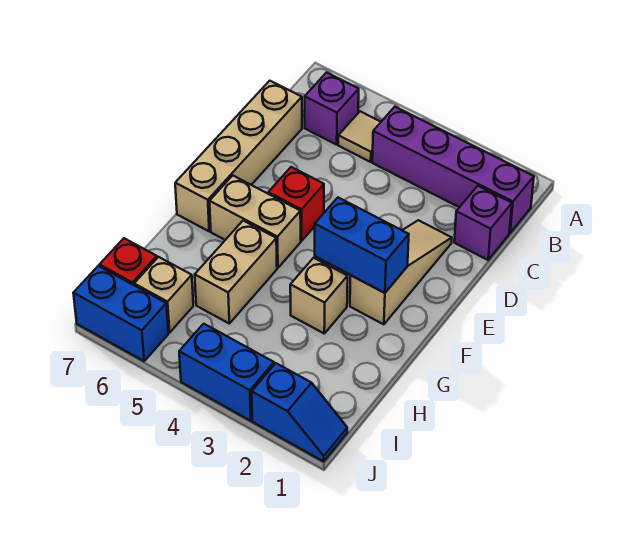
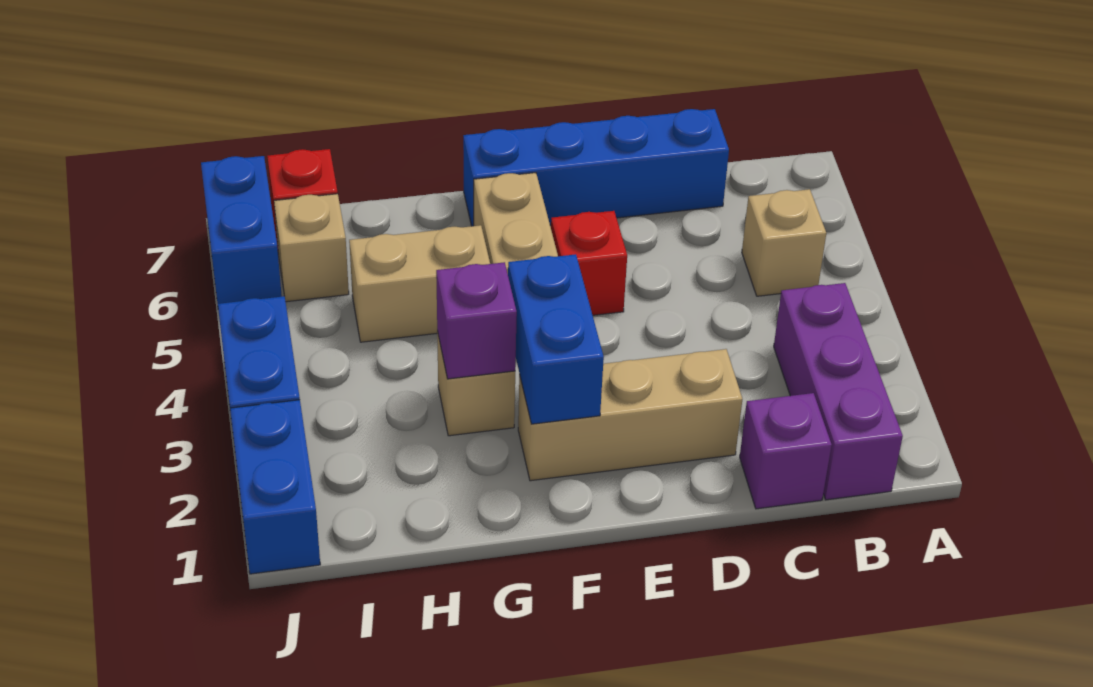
purple 1x4 brick [372,107,534,233] -> purple 1x3 brick [774,283,903,500]
tan 1x1 tile [338,111,381,162] -> tan 1x1 brick [742,189,826,296]
purple 1x1 brick [305,73,359,145] -> purple 1x1 brick moved to [436,262,517,379]
tan 1x4 brick [175,81,302,231] -> blue 1x4 brick [463,109,729,226]
tan 1x3 slope [350,220,452,324] -> tan 1x3 brick [518,349,742,481]
blue 1x2 slope [252,363,347,461] -> blue 1x2 brick [230,400,320,574]

